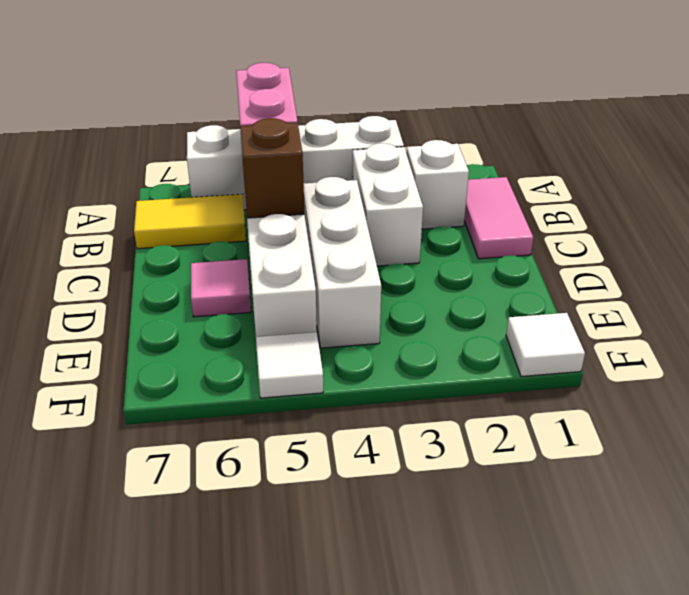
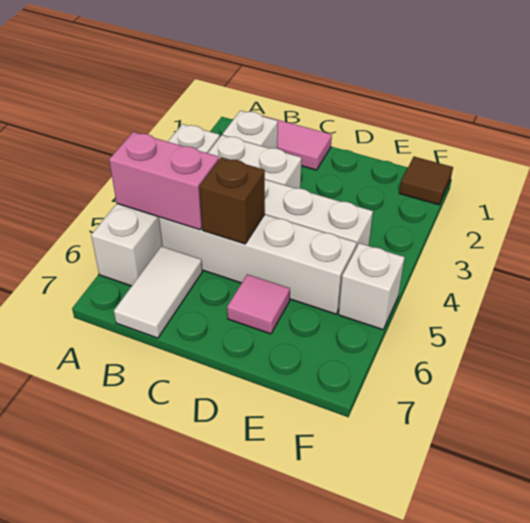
yellow 1x2 tile [134,194,246,249] -> white 1x2 tile [114,246,202,338]
white 1x1 tile [506,313,585,377] -> brown 1x1 tile [399,157,453,205]
white 1x1 tile [256,332,323,398] -> white 1x1 brick [339,243,405,330]

